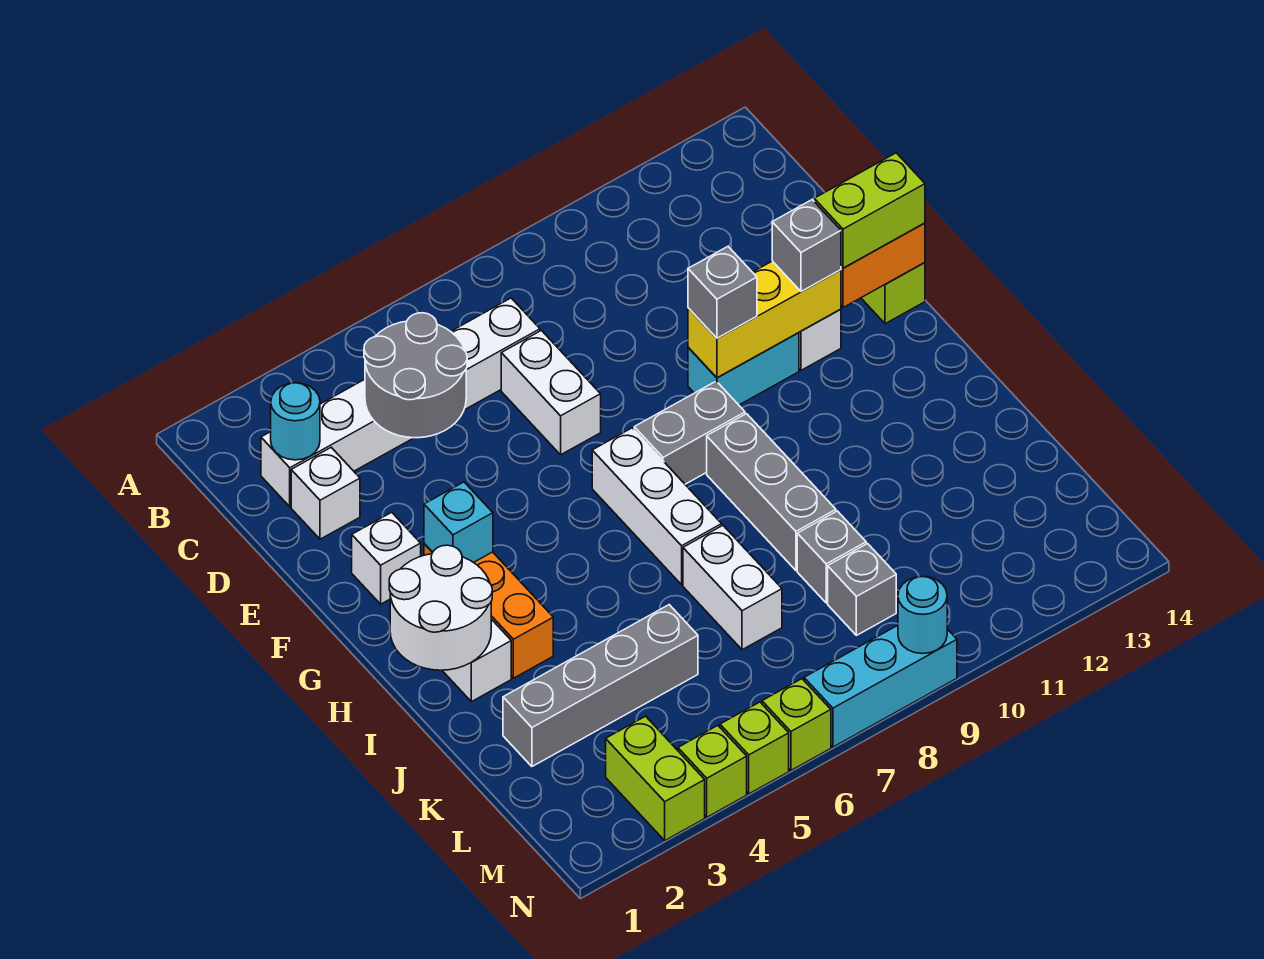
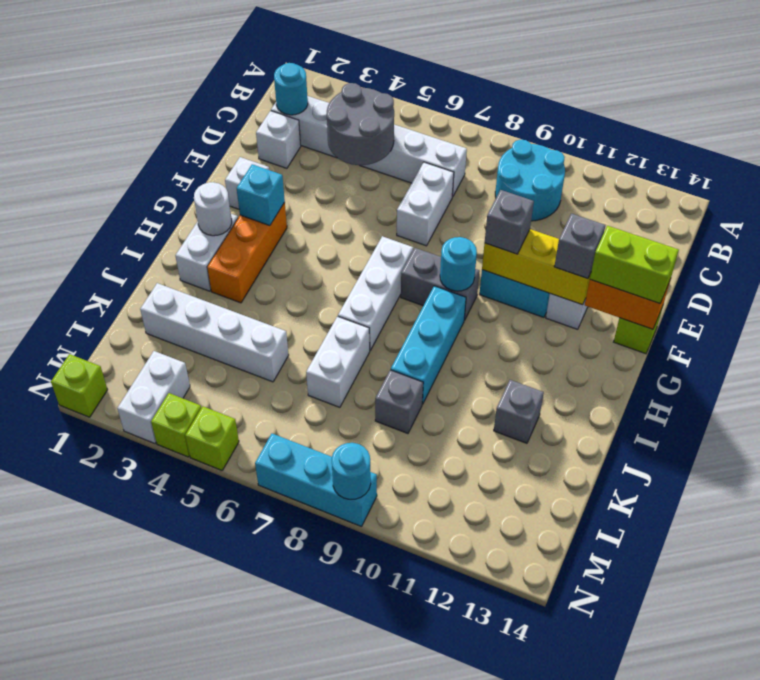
none -> cyan 2x2 round brick [495,140,565,221]
none -> cyan 1x1 round brick [440,237,477,291]
white 2x2 round brick [389,545,492,670] -> white 1x1 round brick [194,182,232,236]
grey 1x3 brick [707,414,836,570] -> cyan 1x3 brick [391,286,466,404]
grey 1x4 brick [503,605,698,766] -> white 1x4 brick [140,283,289,382]
grey 1x1 brick [828,544,896,635] -> grey 1x1 brick moved to [494,380,544,443]
lime 1x2 brick [606,716,705,840] -> white 1x2 brick [117,351,190,443]
lime 1x1 brick [762,679,831,770] -> lime 1x1 brick moved to [51,354,108,417]

